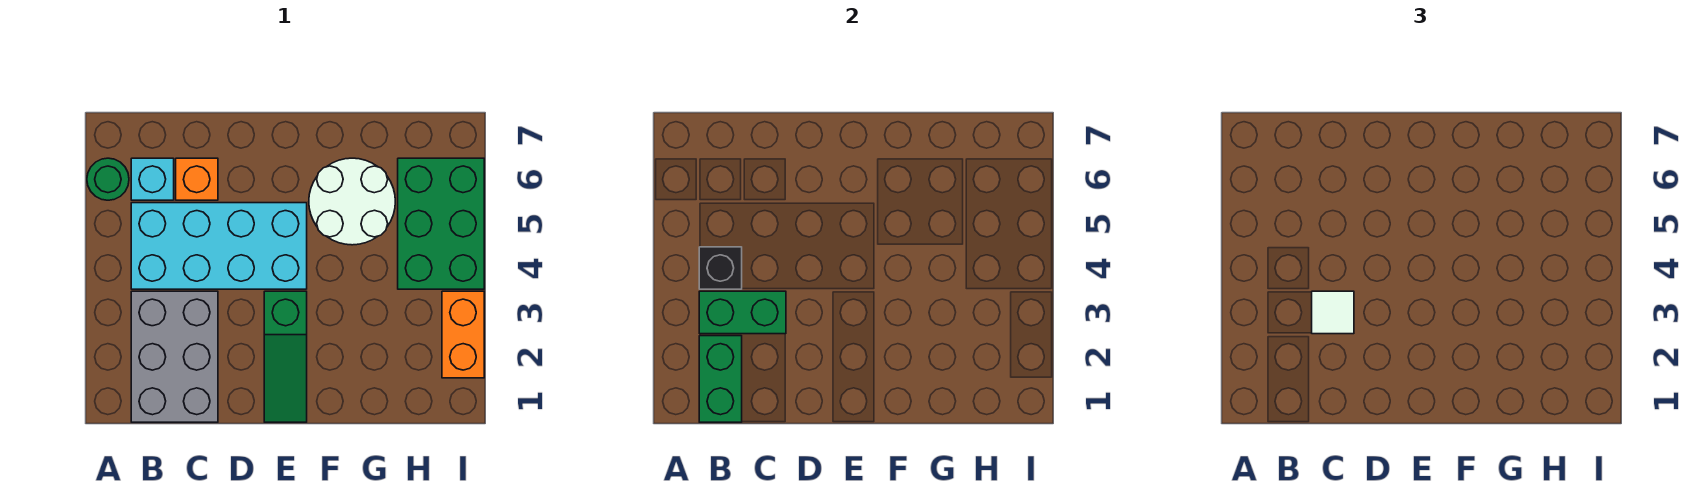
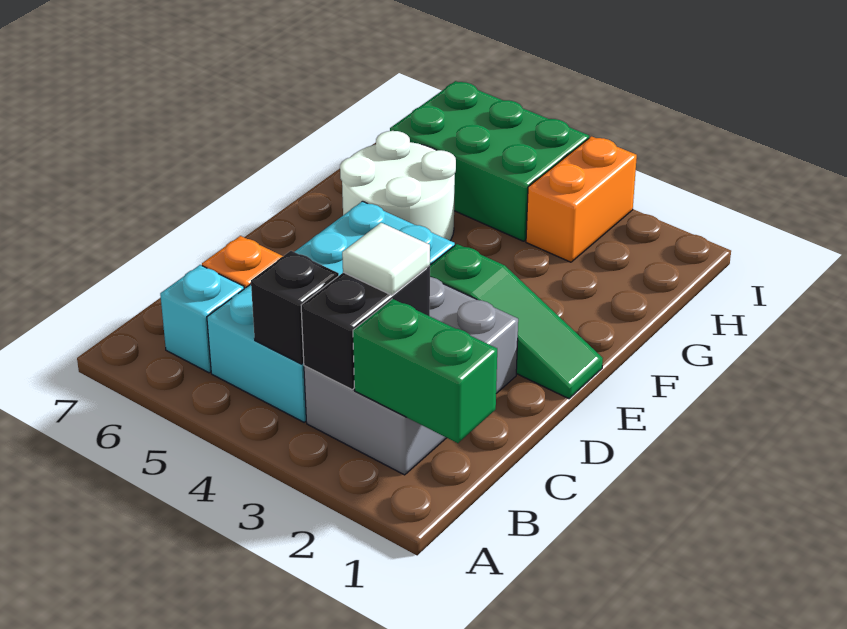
green 1x1 round brick [87,158,129,200] -> none
grey 2x3 brick [131,291,218,422] -> grey 2x3 brick turned to [304,277,518,475]
green 1x2 brick [699,291,786,334] -> black 1x2 brick [301,265,430,390]
orange 1x2 brick [442,291,484,378] -> orange 1x2 brick turned to [526,136,637,262]

